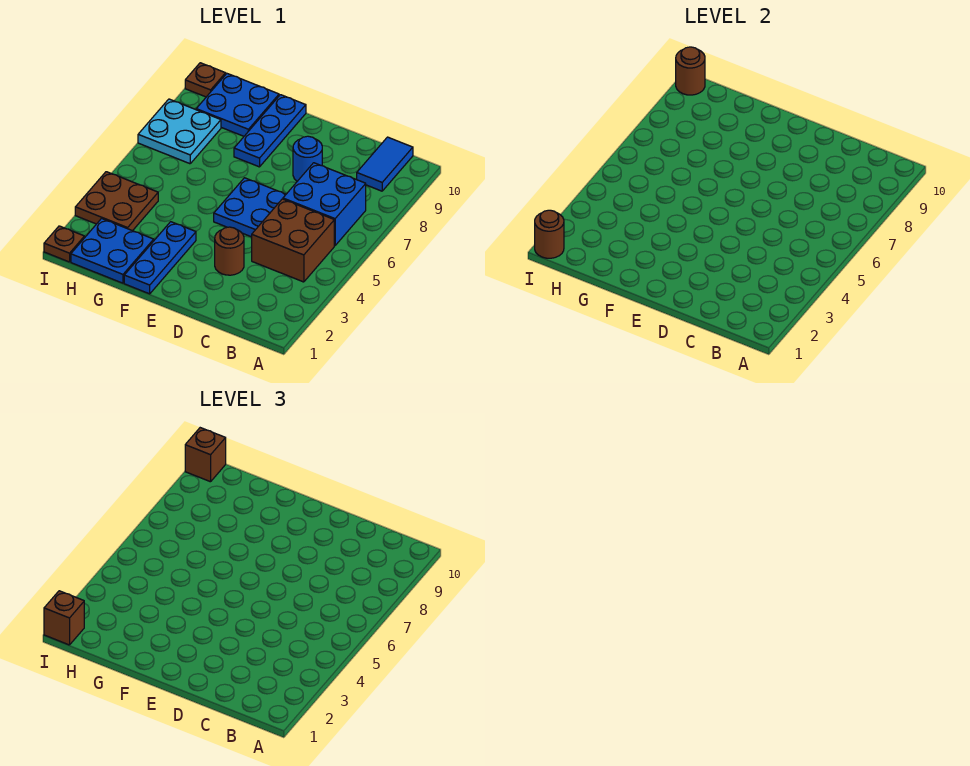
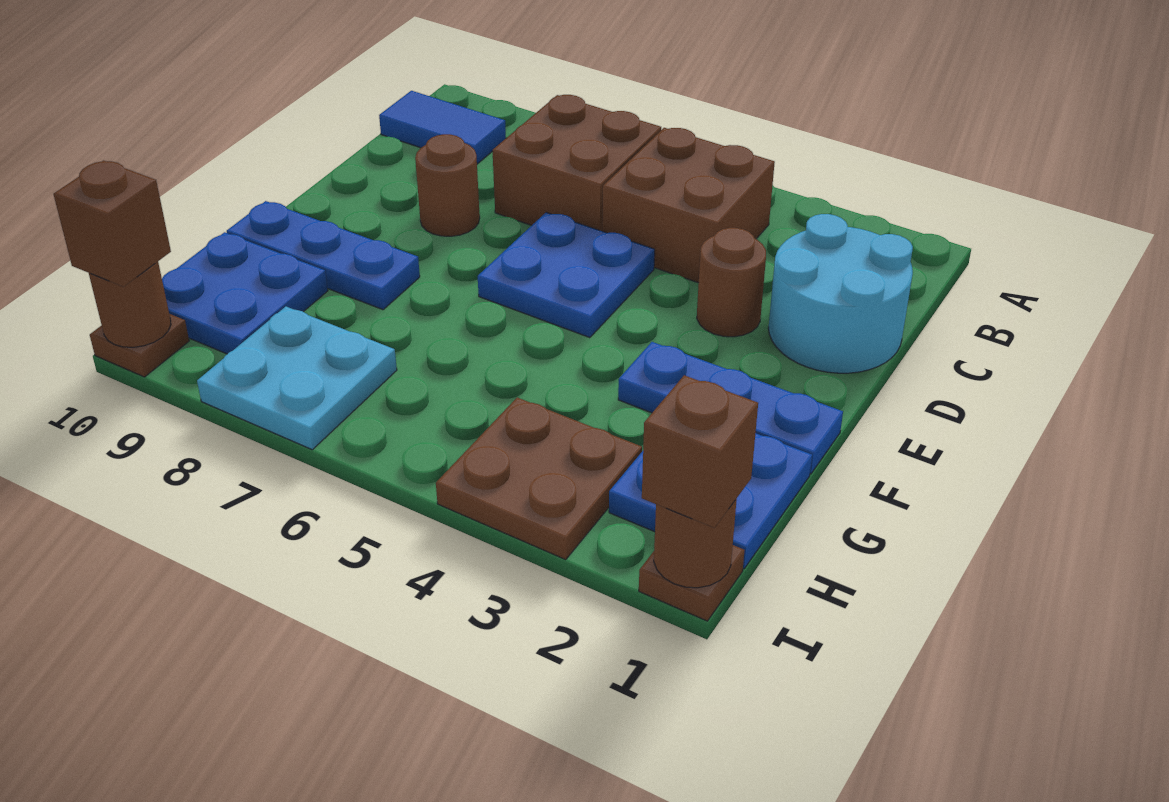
blue 2x2 brick [283,163,366,246] -> brown 2x2 brick [492,95,661,231]
none -> cyan 2x2 round brick [768,214,913,373]
blue 1x1 round brick [293,136,322,181] -> brown 1x1 round brick [415,134,480,236]

